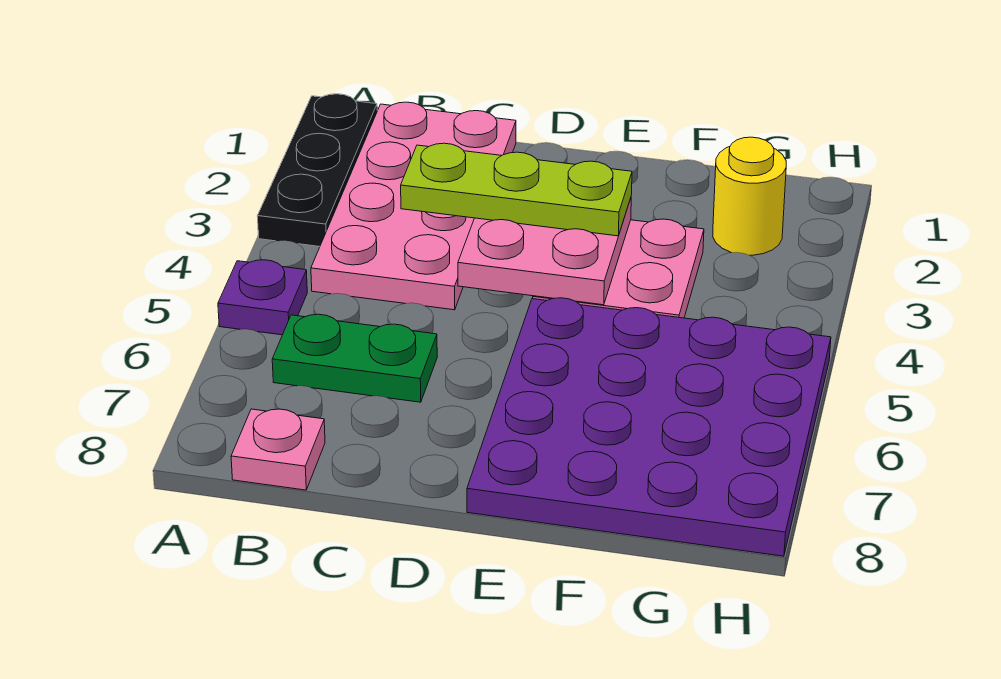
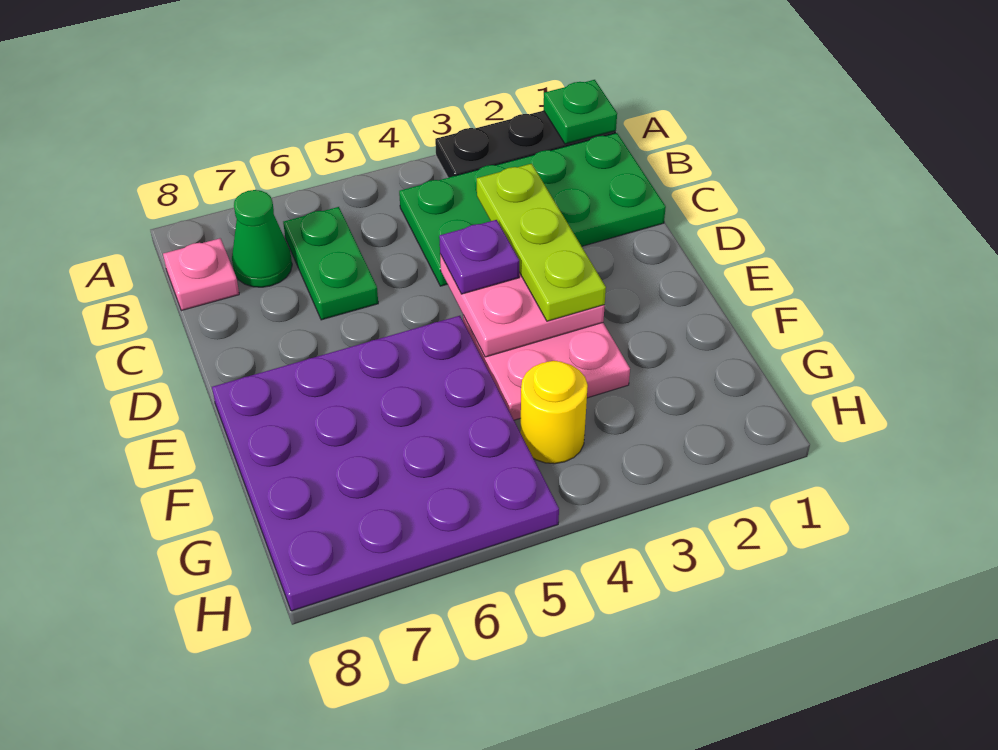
none -> green 1x1 plate [544,80,617,144]
purple 1x1 plate [218,260,307,335] -> purple 1x1 plate moved to [439,220,519,294]
pink 2x4 plate [311,102,516,310] -> green 2x4 plate [399,133,666,286]
none -> green 1x1 cone [232,190,292,287]
yellow 1x1 round brick [713,137,786,255] -> yellow 1x1 round brick moved to [520,361,588,464]

